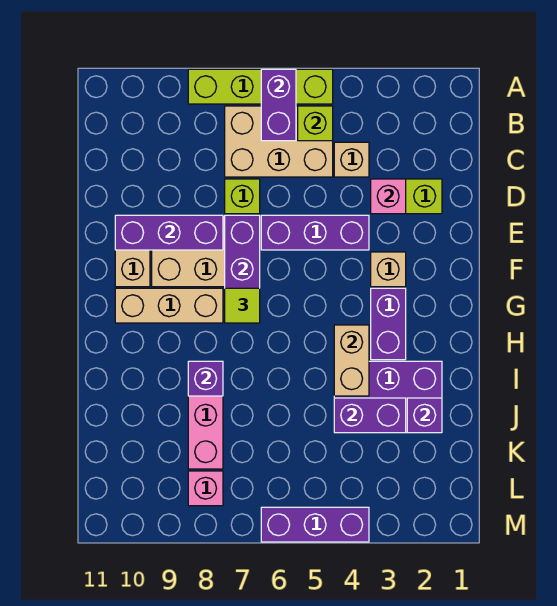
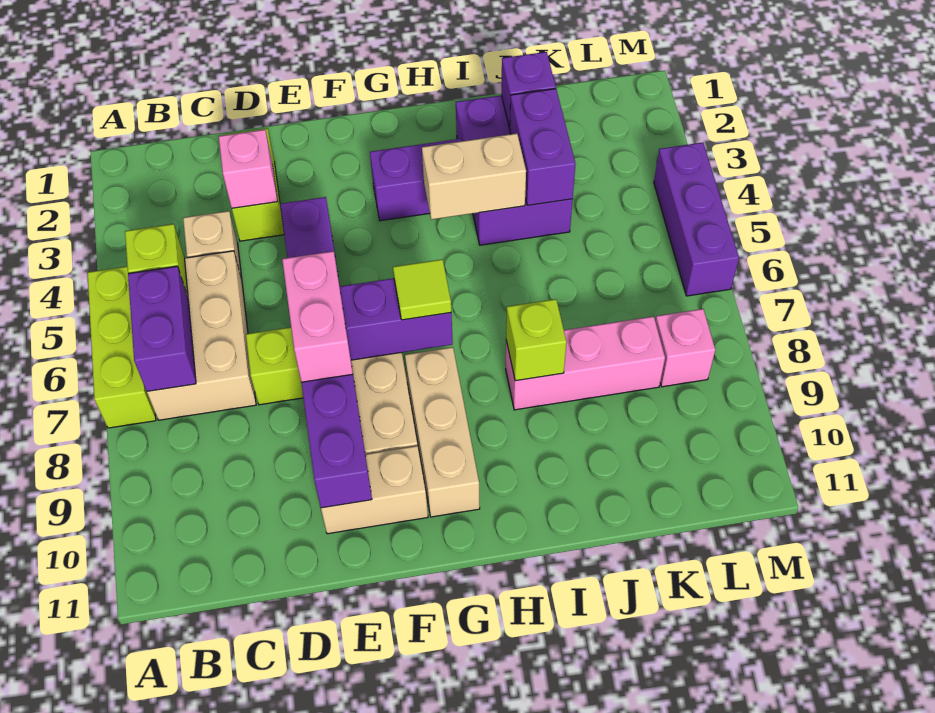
lime 1x4 brick [188,69,333,104] -> lime 1x3 brick [88,267,156,428]
purple 1x2 brick [261,69,296,141] -> purple 1x2 brick turned to [128,266,196,391]
none -> pink 1x2 brick [282,251,353,382]
tan 1x1 brick [371,252,406,287] -> none
purple 1x1 brick [188,361,223,396] -> lime 1x1 brick [506,299,566,381]

